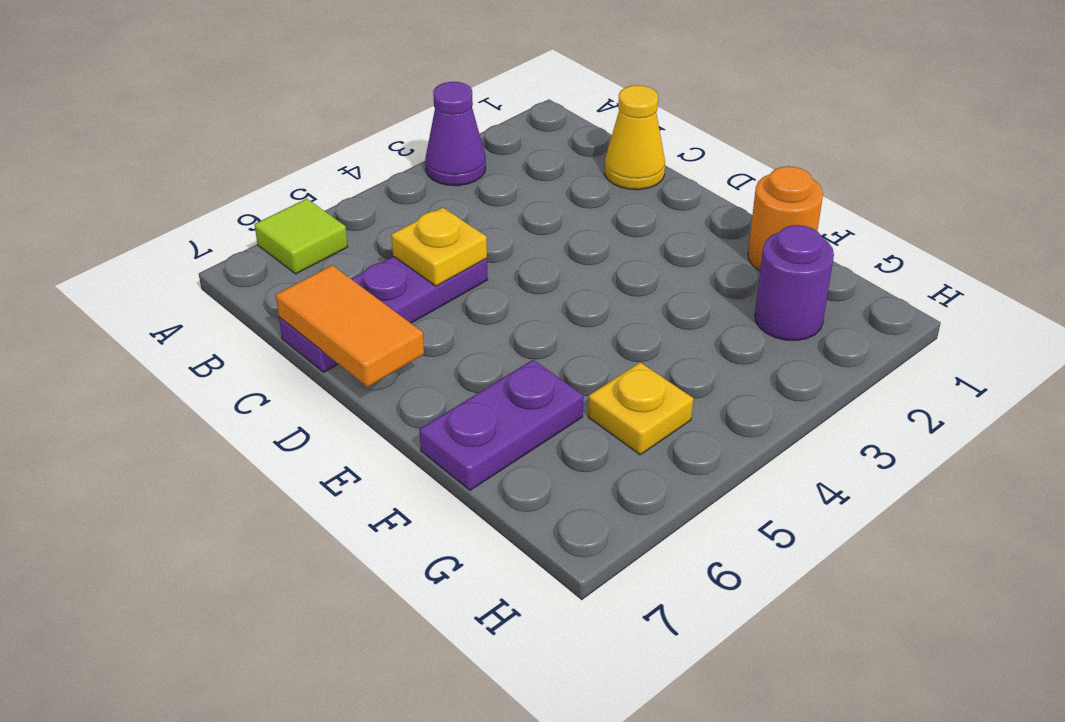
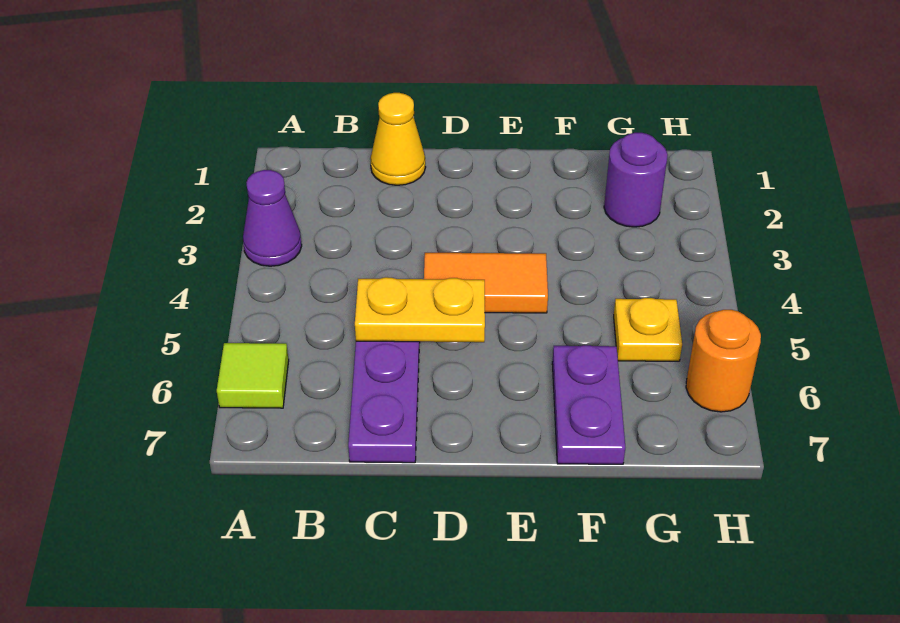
yellow 1x1 plate [391,208,487,286] -> yellow 1x2 plate [355,277,485,342]
orange 1x2 tile [276,265,424,387] -> orange 1x2 tile moved to [424,253,548,313]
orange 1x1 round brick [748,166,823,271] -> orange 1x1 round brick moved to [686,310,761,412]

